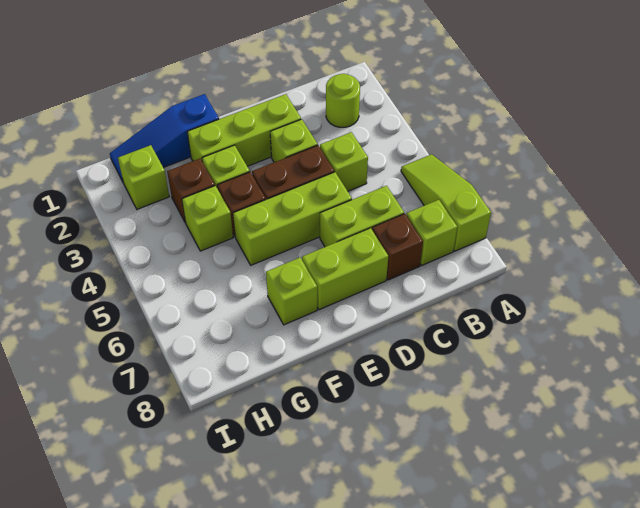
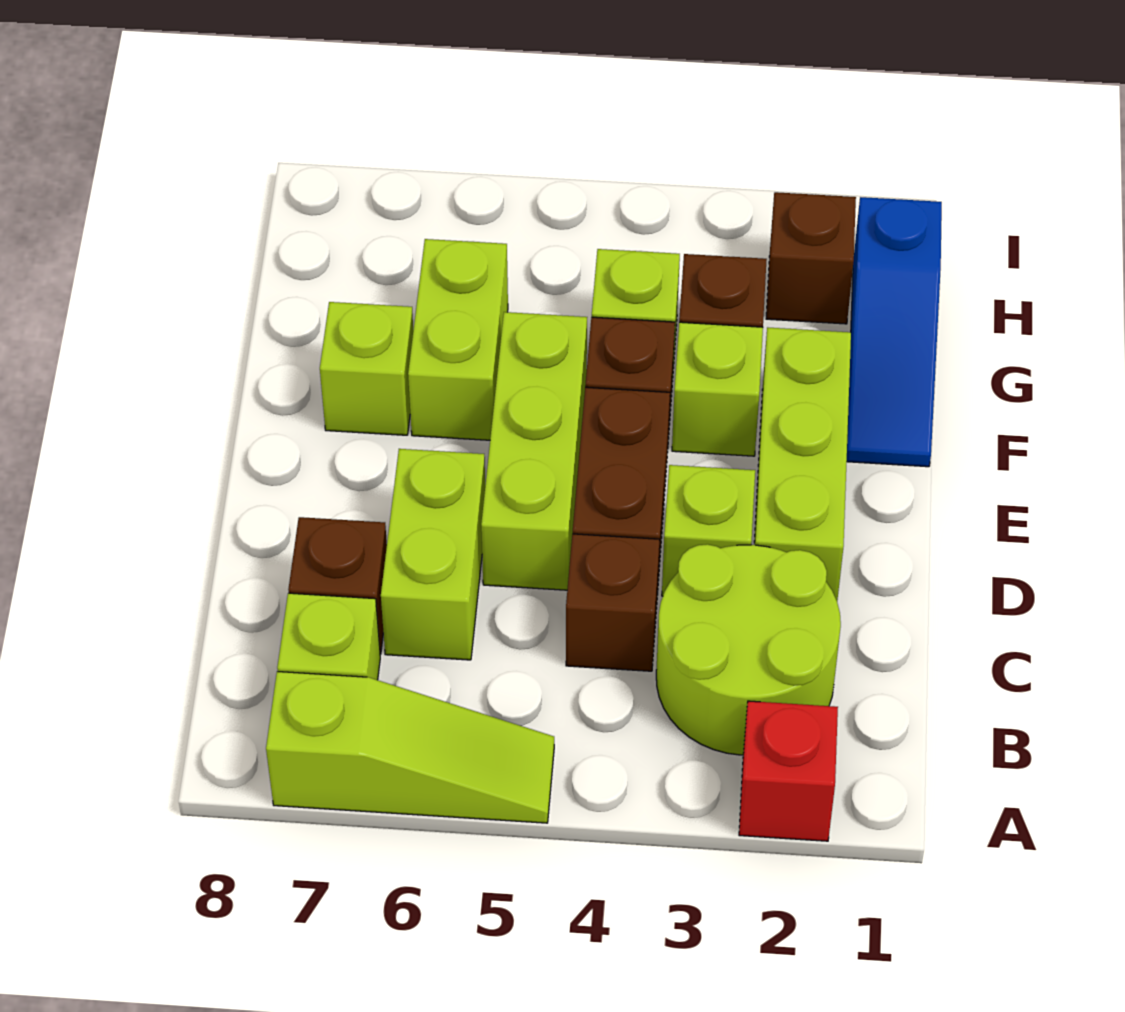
none -> red 1x1 brick [739,701,838,841]
lime 1x1 round brick [326,74,360,127] -> lime 2x2 round brick [656,544,841,755]
lime 1x1 brick [320,132,368,191] -> brown 1x1 brick [566,534,660,671]
lime 1x2 brick [302,228,388,310] -> lime 1x2 brick moved to [408,239,508,440]
blue 1x3 slope [110,94,219,182] -> blue 1x3 slope turned to [847,197,942,467]
lime 1x1 brick [118,145,169,209] -> brown 1x1 brick [766,192,856,324]

